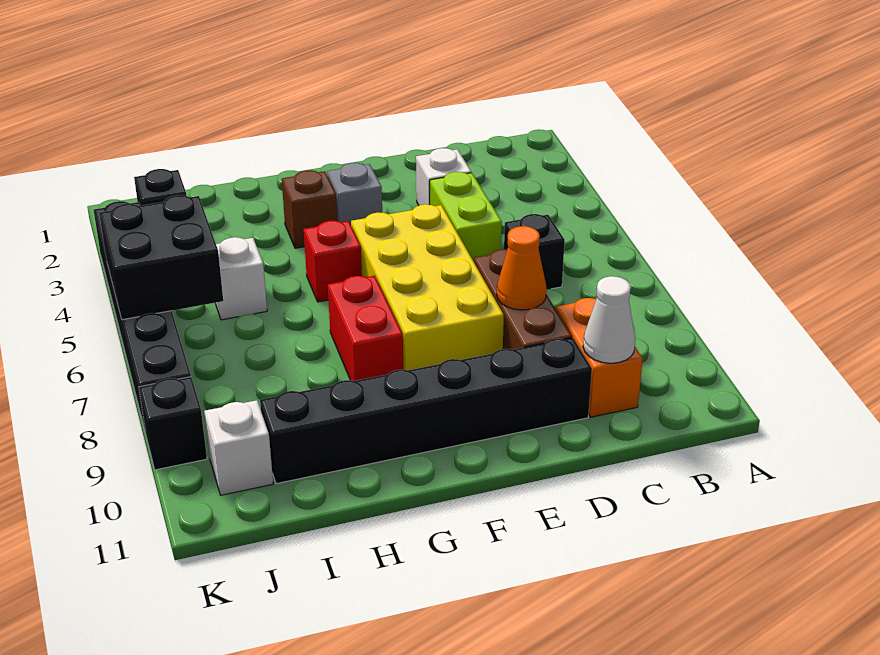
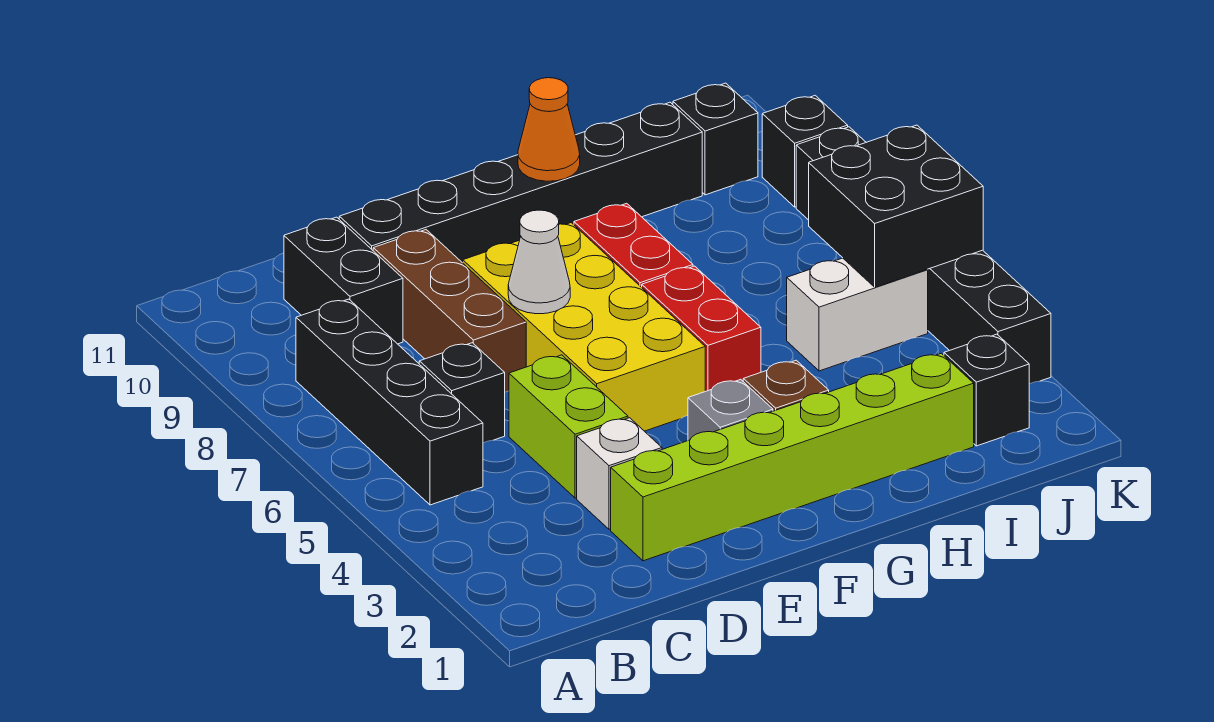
none -> black 1x4 brick [296,299,483,505]
orange 1x2 brick [556,298,643,417] -> black 1x2 brick [284,217,403,344]
white 1x1 cone [583,276,635,363] -> white 1x1 cone moved to [508,210,570,314]
none -> lime 1x6 brick [611,353,974,561]
orange 1x1 cone [497,226,546,310] -> orange 1x1 cone moved to [518,78,580,181]
red 1x1 brick [304,221,362,302] -> red 1x2 brick [642,266,761,391]
white 1x1 brick [215,237,267,320] -> white 1x2 brick [787,258,928,371]
white 1x1 brick [204,400,273,495] -> black 1x1 brick [673,83,758,195]

